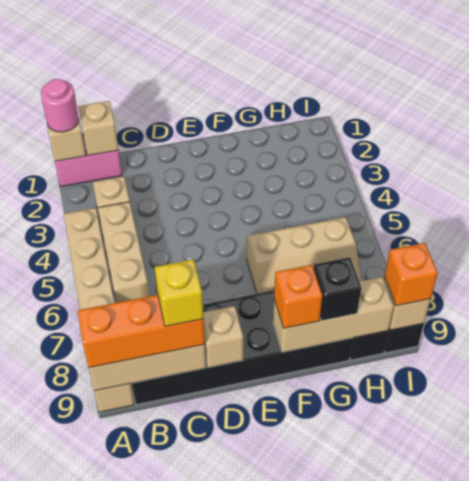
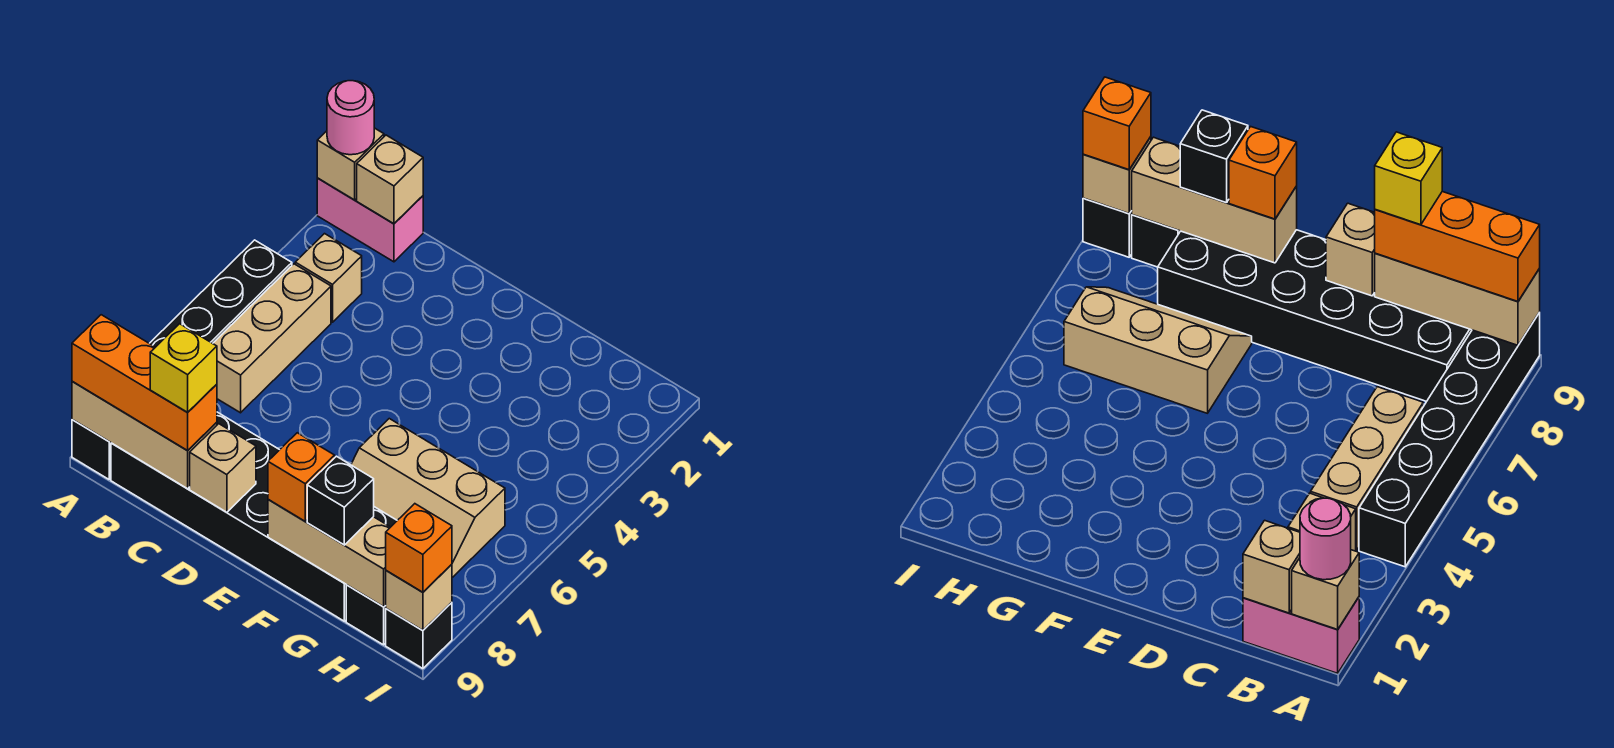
tan 1x6 brick [64,208,134,412] -> black 1x6 brick [72,240,292,479]

